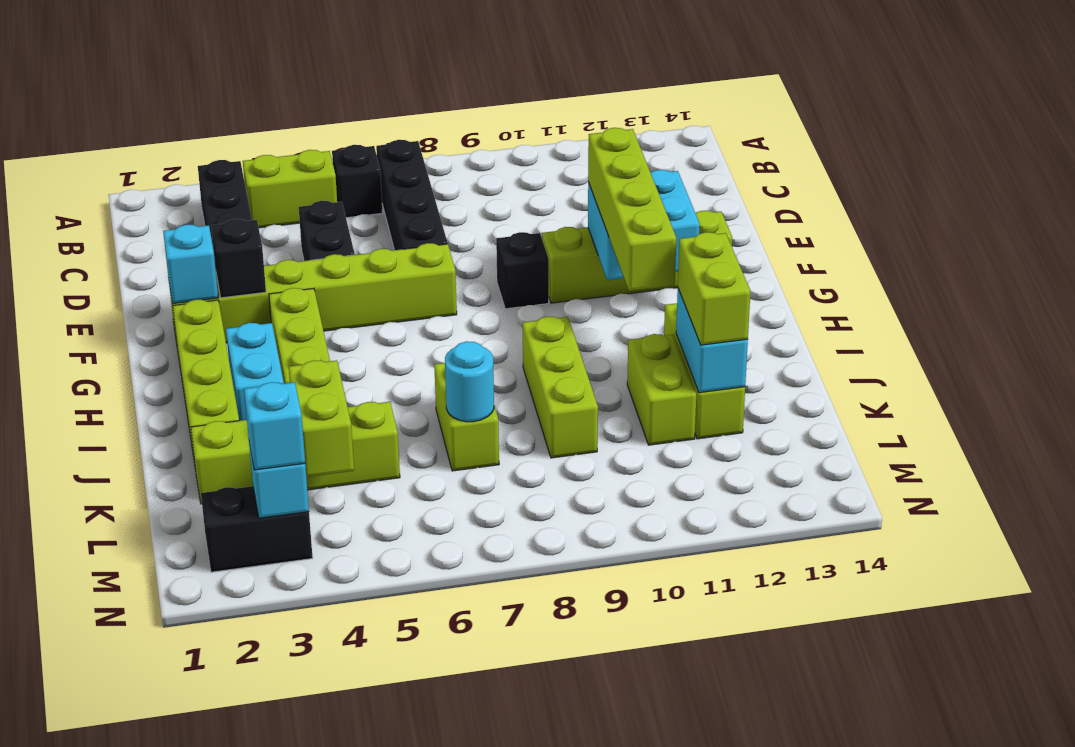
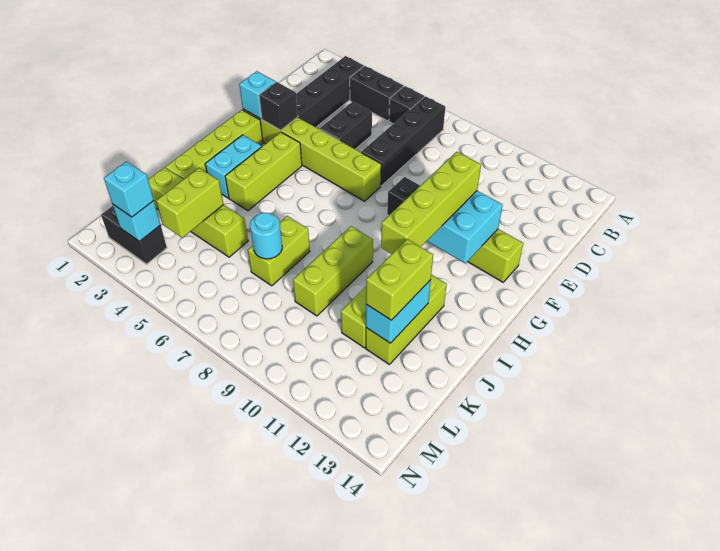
lime 1x2 brick [243,150,337,228] -> black 1x2 brick [350,66,404,121]

